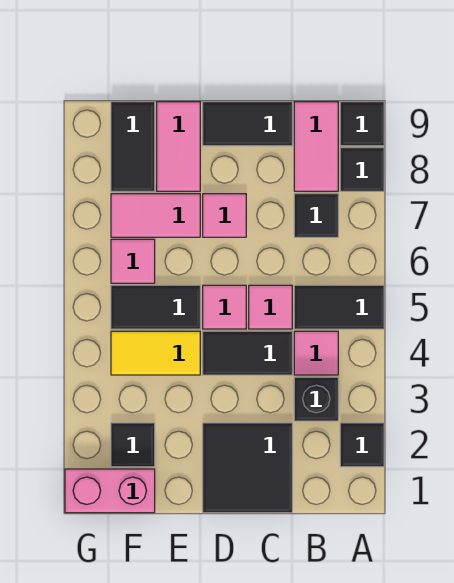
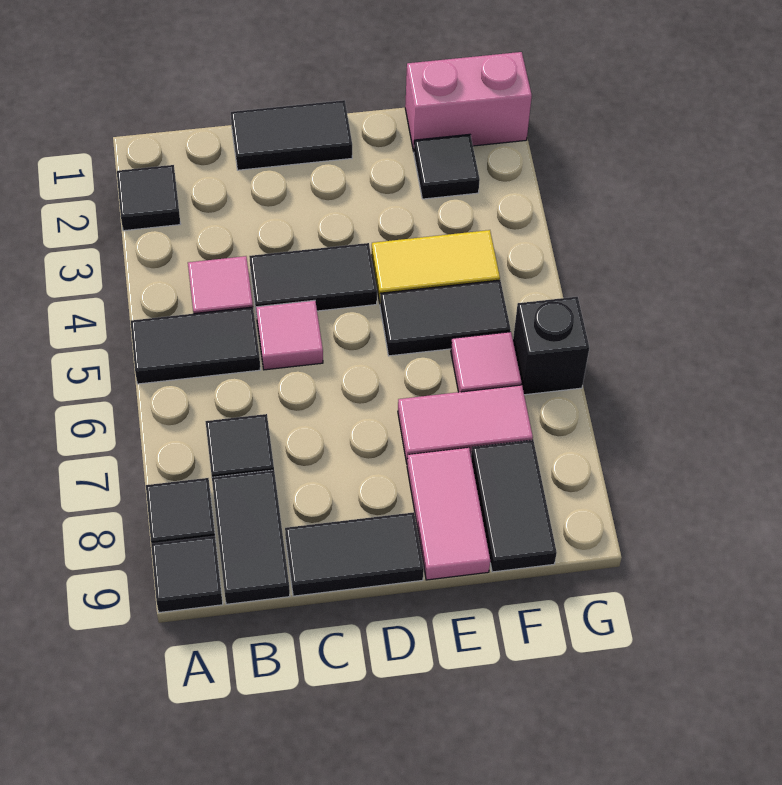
black 1x1 brick [294,377,338,421] -> black 1x1 brick moved to [513,297,589,395]
pink 1x2 tile [294,102,338,191] -> black 1x2 tile [212,470,290,604]
black 2x2 tile [203,423,292,513] -> black 1x2 tile [231,100,352,170]
pink 1x1 tile [203,285,246,329] -> none
pink 1x1 tile [203,194,246,237] -> none

